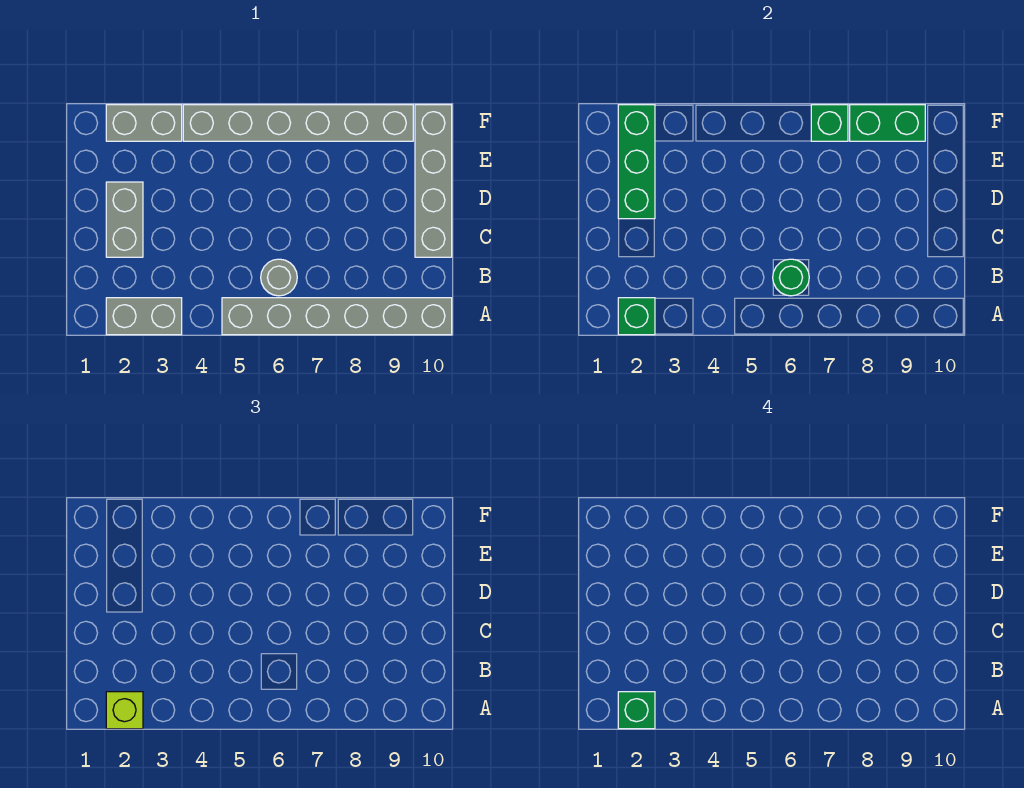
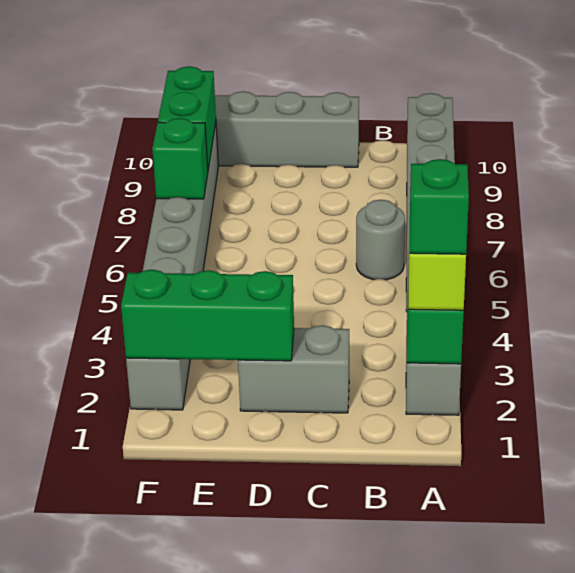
green 1x1 round brick [773,259,809,296] -> none

